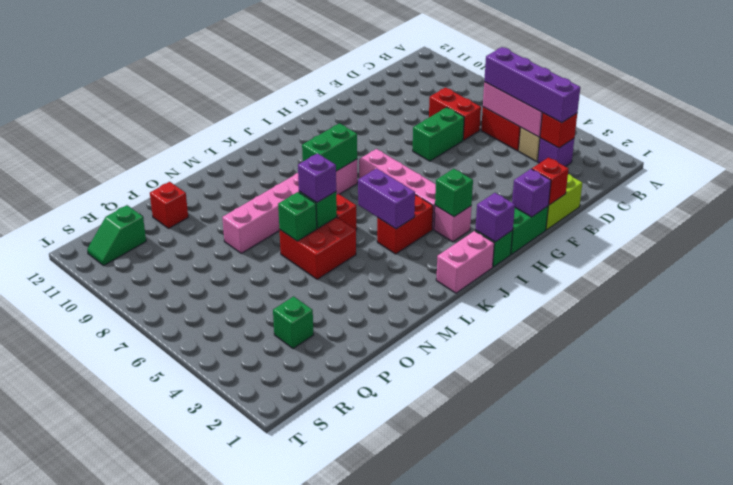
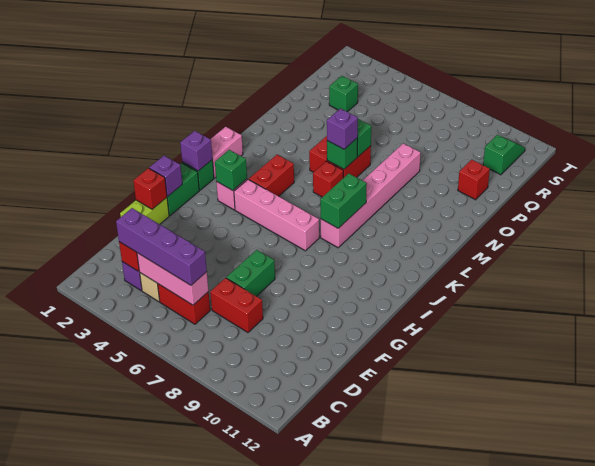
purple 1x2 brick [358,168,415,229] -> none

